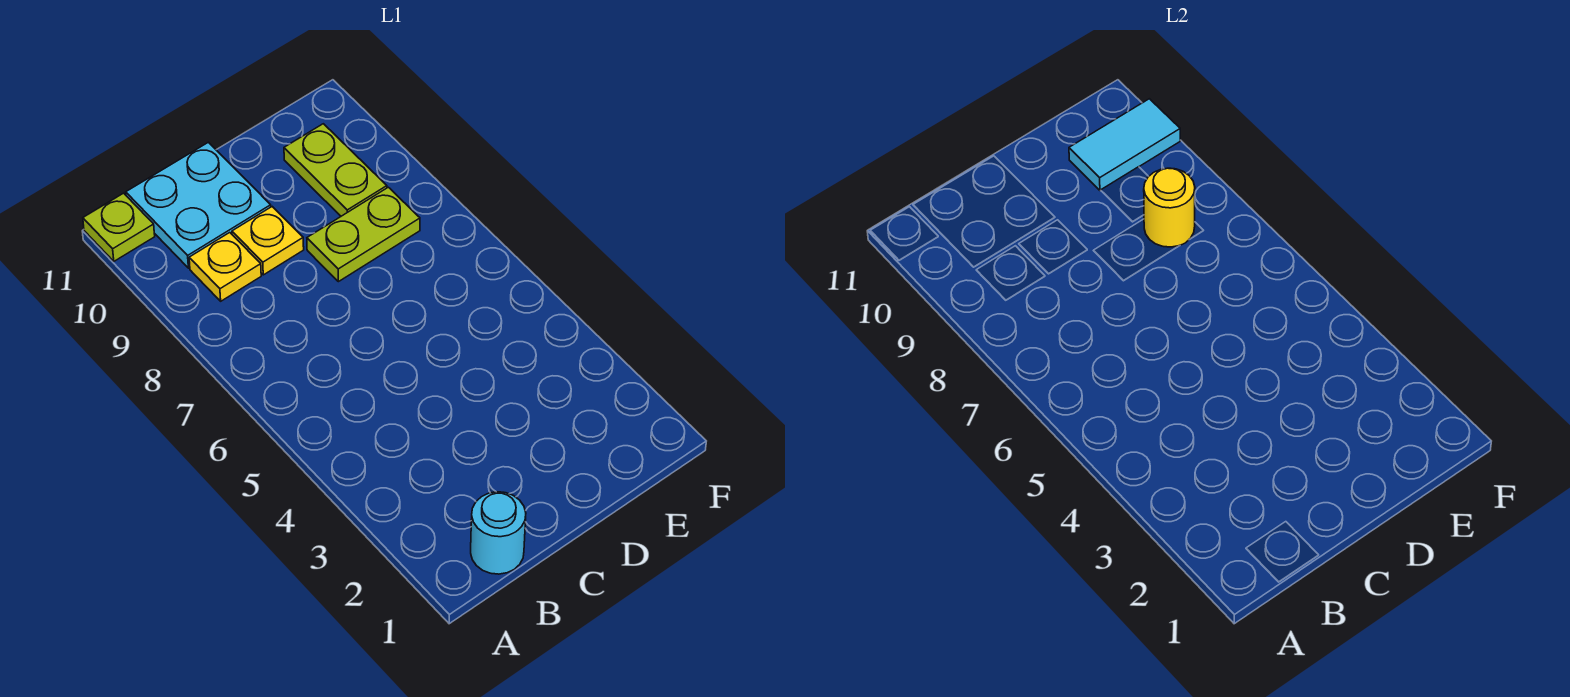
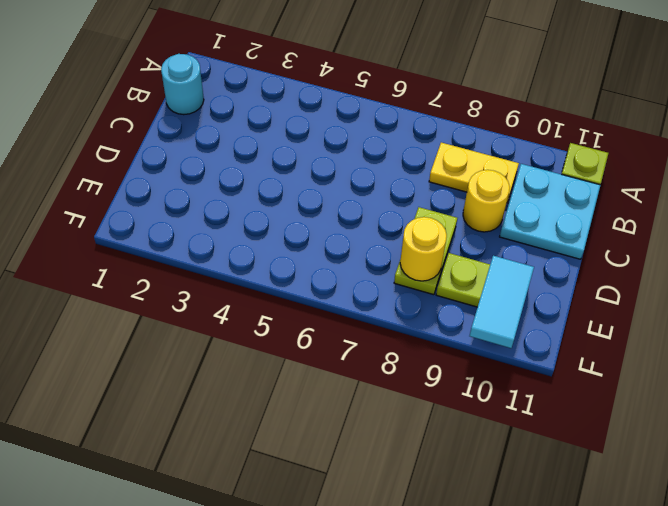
yellow 1x1 plate [189,233,261,301] -> yellow 1x2 plate [429,143,519,203]
yellow 1x1 plate [232,207,304,275] -> yellow 1x1 round brick [463,170,510,232]

